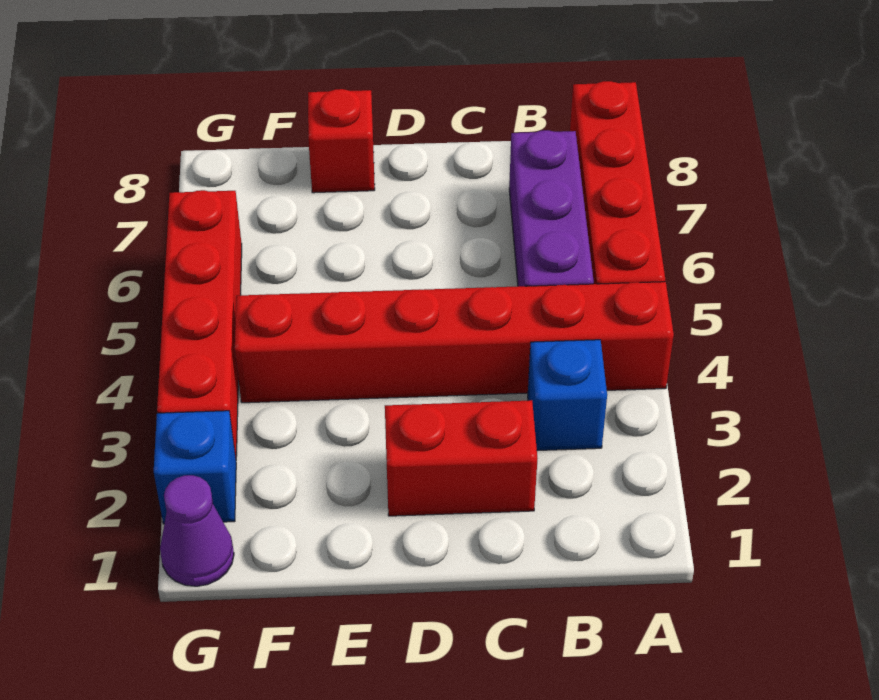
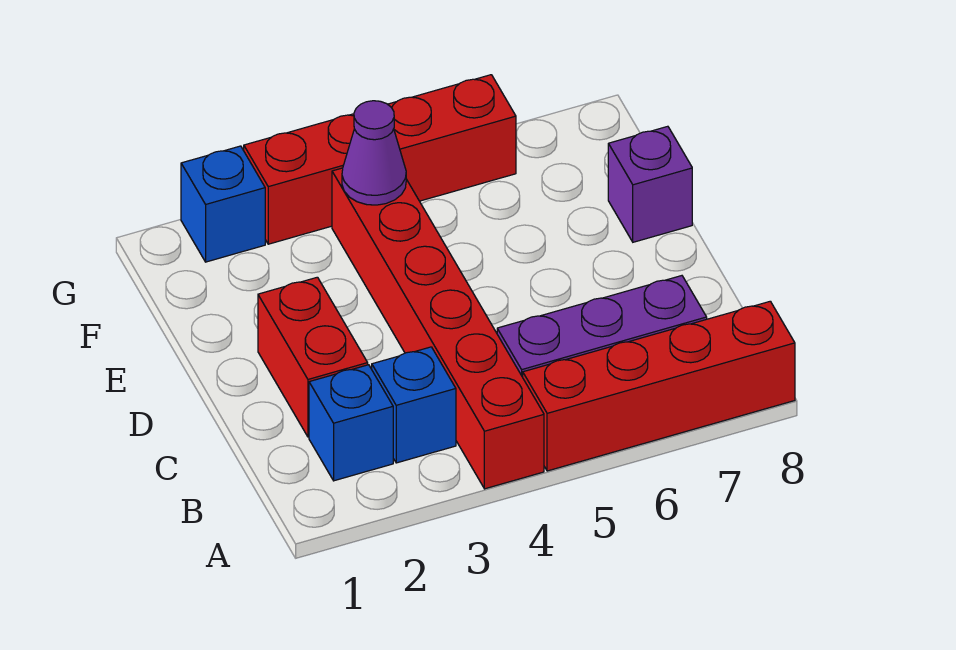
none -> blue 1x1 brick [309,365,393,481]
red 1x1 brick [308,89,375,193] -> purple 1x1 brick [608,126,692,242]
purple 1x1 cone [160,475,234,586] -> purple 1x1 cone moved to [342,101,406,205]

